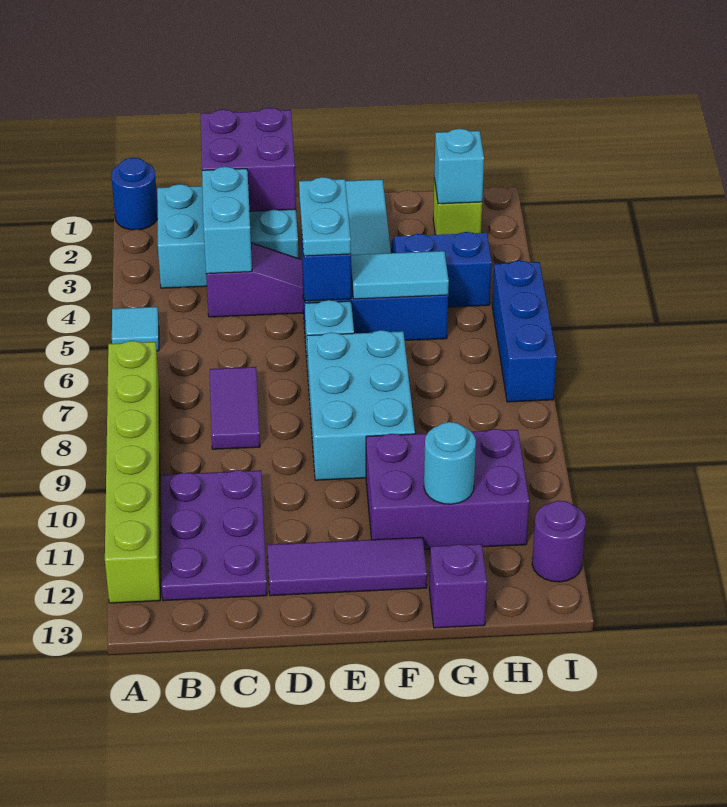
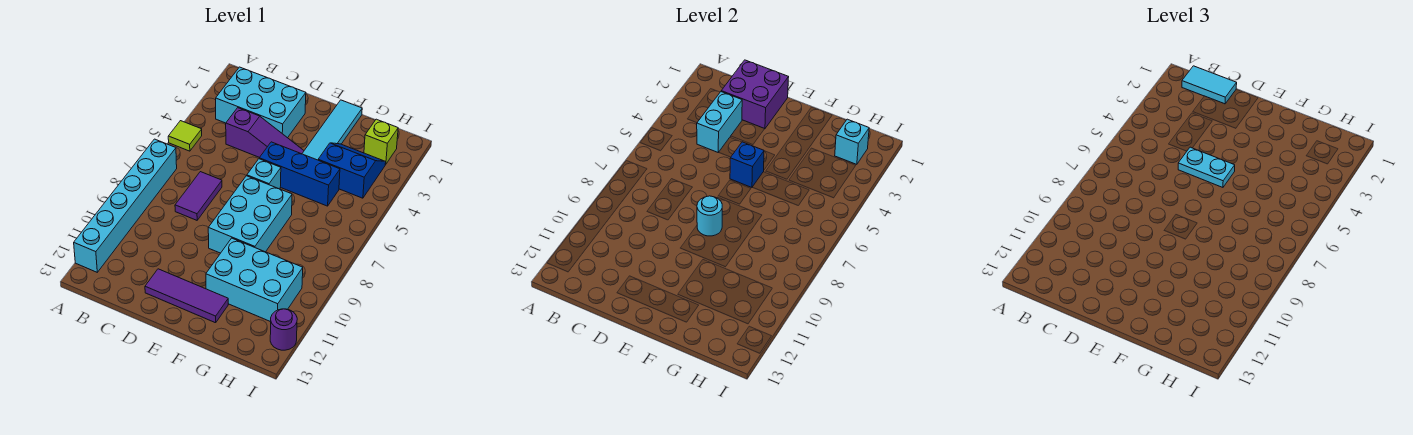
blue 1x1 round brick [111,158,158,230] -> none
cyan 1x1 tile [112,307,159,351] -> lime 1x1 tile [168,121,202,151]
lime 1x6 brick [105,341,160,603] -> cyan 1x6 brick [74,139,177,272]
purple 2x3 plate [161,470,267,601] -> none
cyan 1x2 plate [299,177,351,256] -> cyan 1x2 plate turned to [1178,147,1235,187]
cyan 1x2 tile [351,251,449,299] -> cyan 1x2 tile moved to [1182,66,1237,104]
purple 2x3 brick [366,429,529,550] -> cyan 2x3 brick [206,238,303,322]
cyan 1x1 round brick [424,422,476,504] -> cyan 1x1 round brick moved to [697,196,722,236]
purple 1x1 brick [429,544,487,628] -> none
blue 1x3 brick [492,260,557,402] -> none

